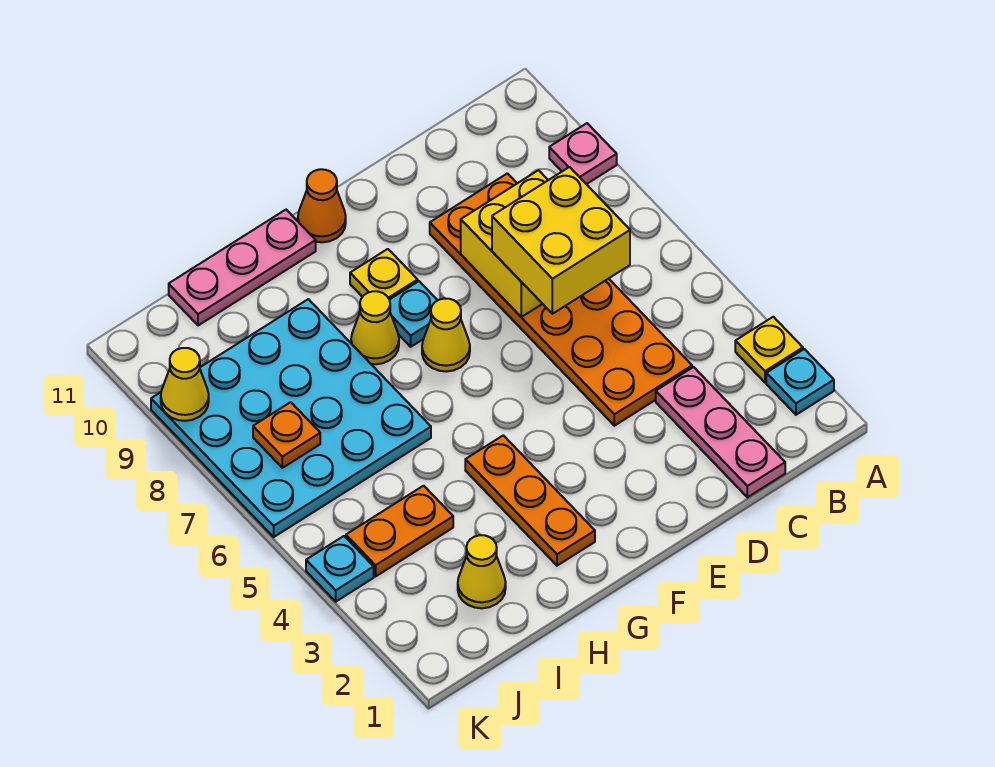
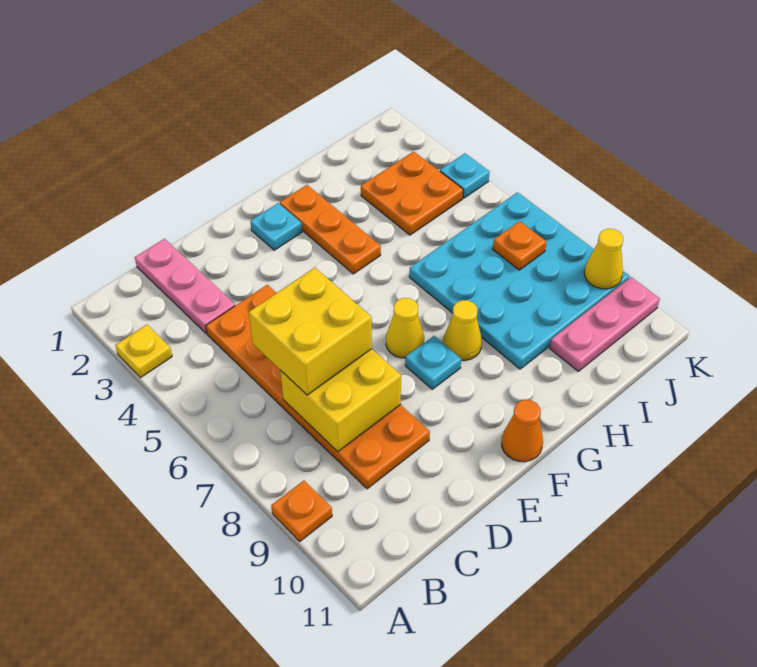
cyan 1x1 plate [766,349,834,415] -> cyan 1x1 plate moved to [250,203,302,250]
pink 1x1 plate [549,123,617,184] -> orange 1x1 plate [271,481,332,541]
yellow 1x1 plate [350,249,418,300] -> none
pink 1x3 plate [169,210,316,326] -> pink 1x3 plate moved to [550,277,660,371]
yellow 1x1 cone [458,535,506,608] -> none
orange 1x2 plate [346,486,453,576] -> orange 2x2 plate [361,151,463,235]

